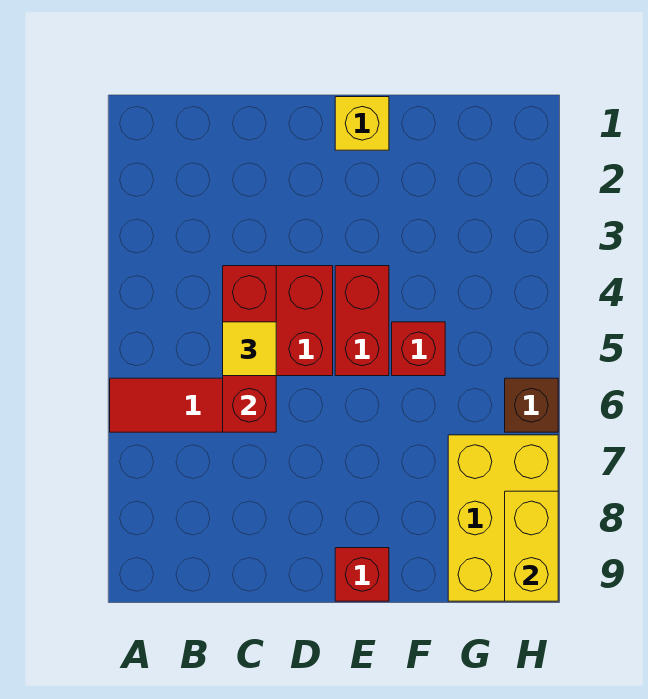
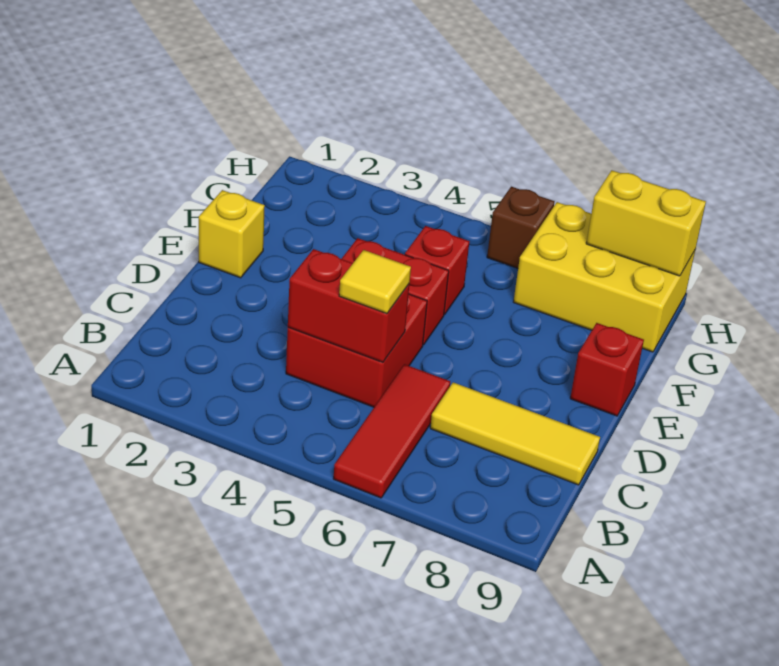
red 1x3 brick [223,266,276,432] -> red 1x2 brick [288,249,409,362]
none -> yellow 1x3 tile [430,382,600,485]

